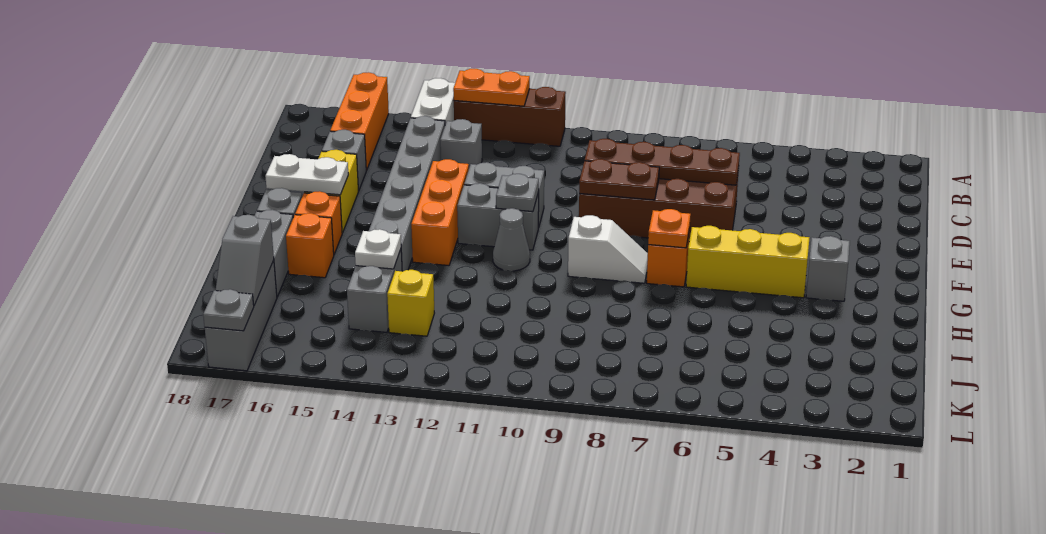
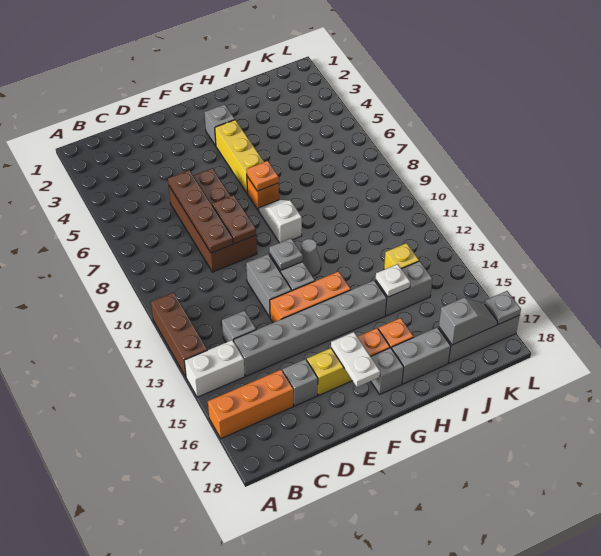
orange 1x2 plate [453,69,530,106] -> none

